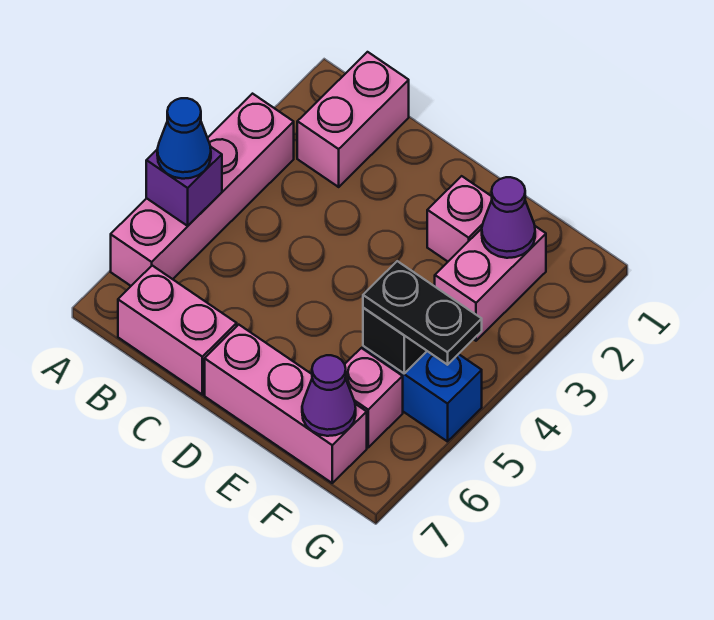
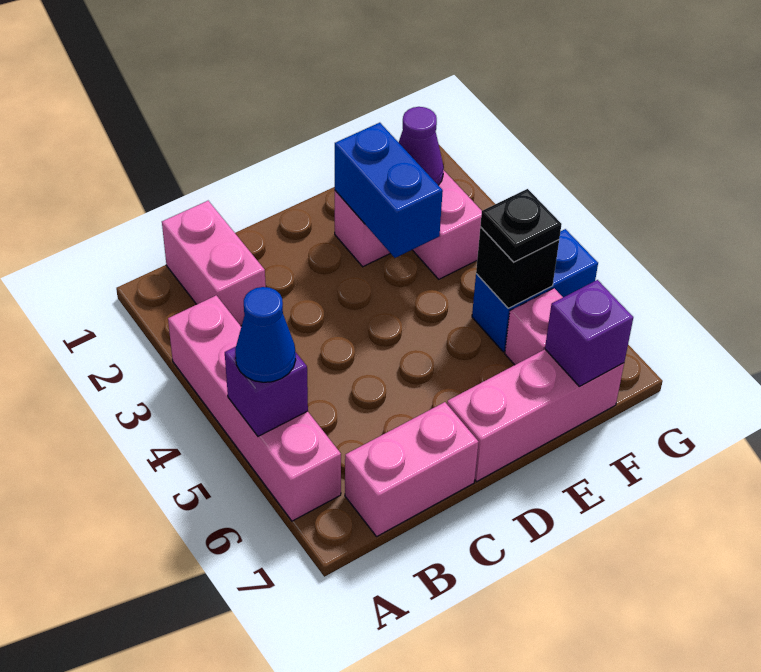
none -> blue 1x2 brick [335,123,443,258]
black 1x2 plate [363,261,482,365] -> black 1x1 plate [480,189,562,262]
purple 1x1 cone [302,355,356,436] -> purple 1x1 brick [545,280,633,386]

